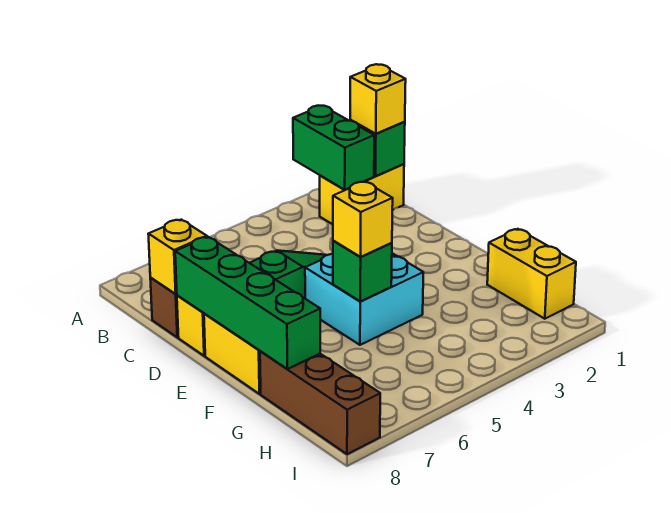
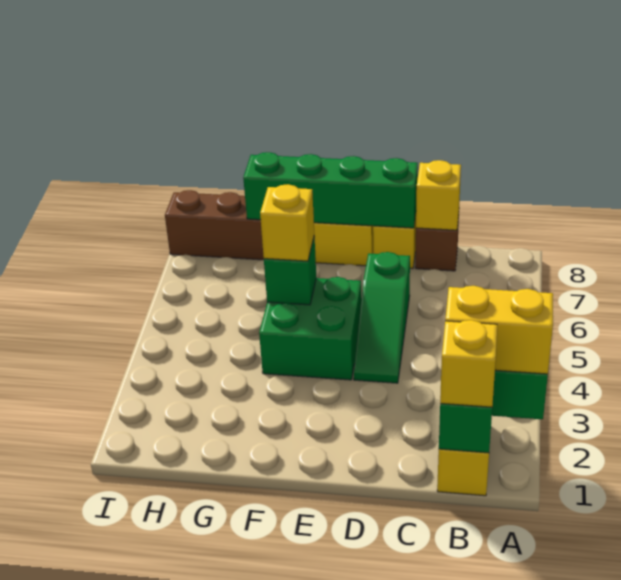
cyan 2x2 brick [305,253,423,345] -> green 2x2 brick [259,277,361,380]
yellow 1x2 brick [487,229,576,319] -> yellow 1x2 brick moved to [445,286,553,374]

